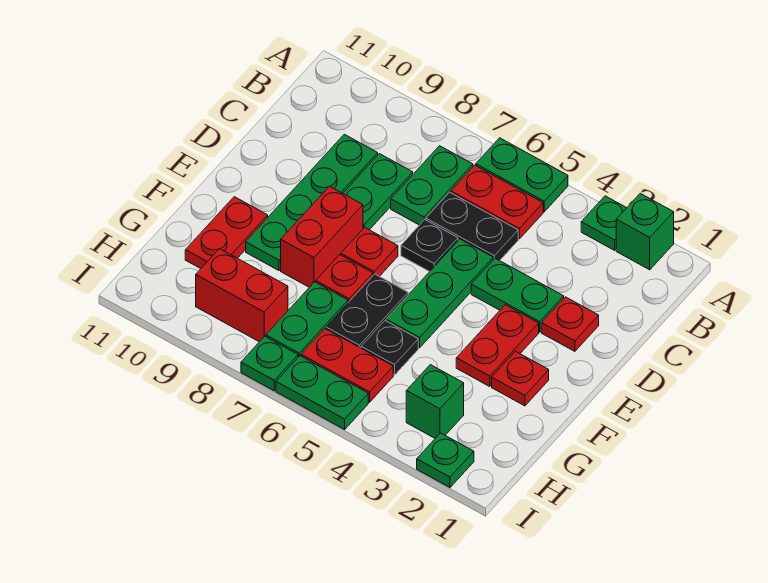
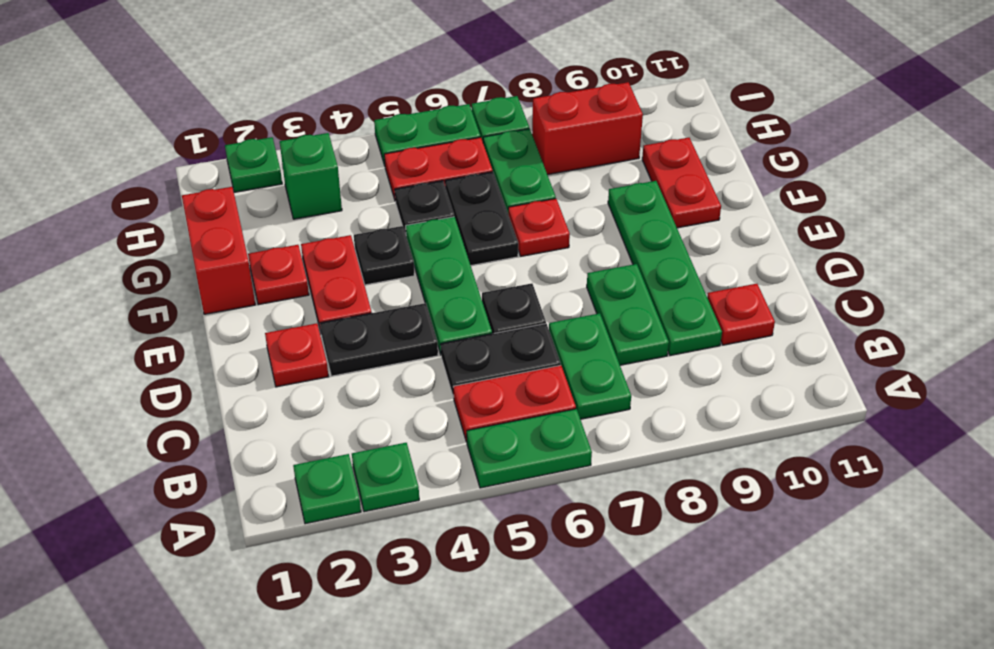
green 1x1 brick [616,193,674,270] -> green 1x1 plate [293,454,361,524]
green 1x2 plate [471,258,564,332] -> black 1x2 plate [320,303,438,376]
red 1x1 plate [341,227,398,276] -> red 1x1 plate moved to [707,284,775,345]
red 1x2 brick [281,186,363,287] -> red 1x2 brick moved to [182,187,255,314]
none -> black 1x1 plate [354,226,415,285]

